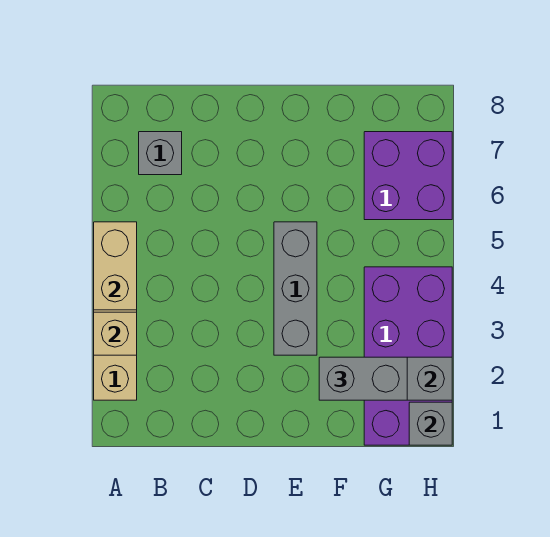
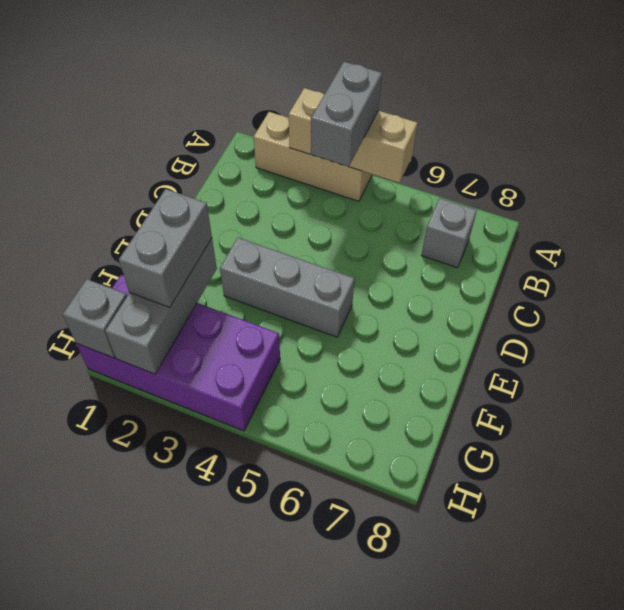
none -> grey 1x2 brick [311,62,382,167]
purple 2x2 brick [364,132,452,220] -> none

